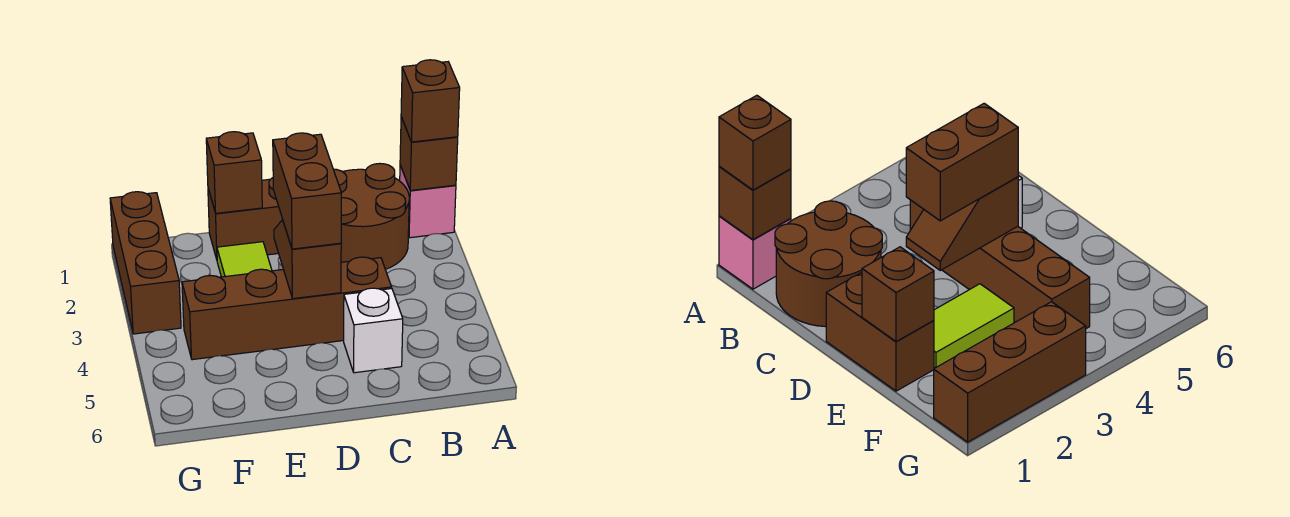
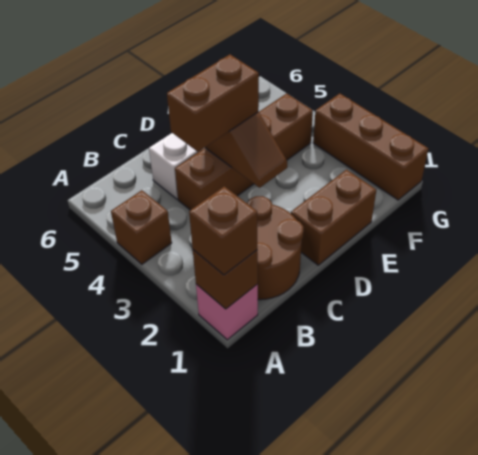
brown 1x2 brick [273,133,341,249] -> brown 1x2 brick turned to [167,55,259,152]
brown 1x1 brick [206,132,262,213] -> brown 1x1 brick moved to [111,190,172,264]
lime 1x2 tile [217,242,272,277] -> none

